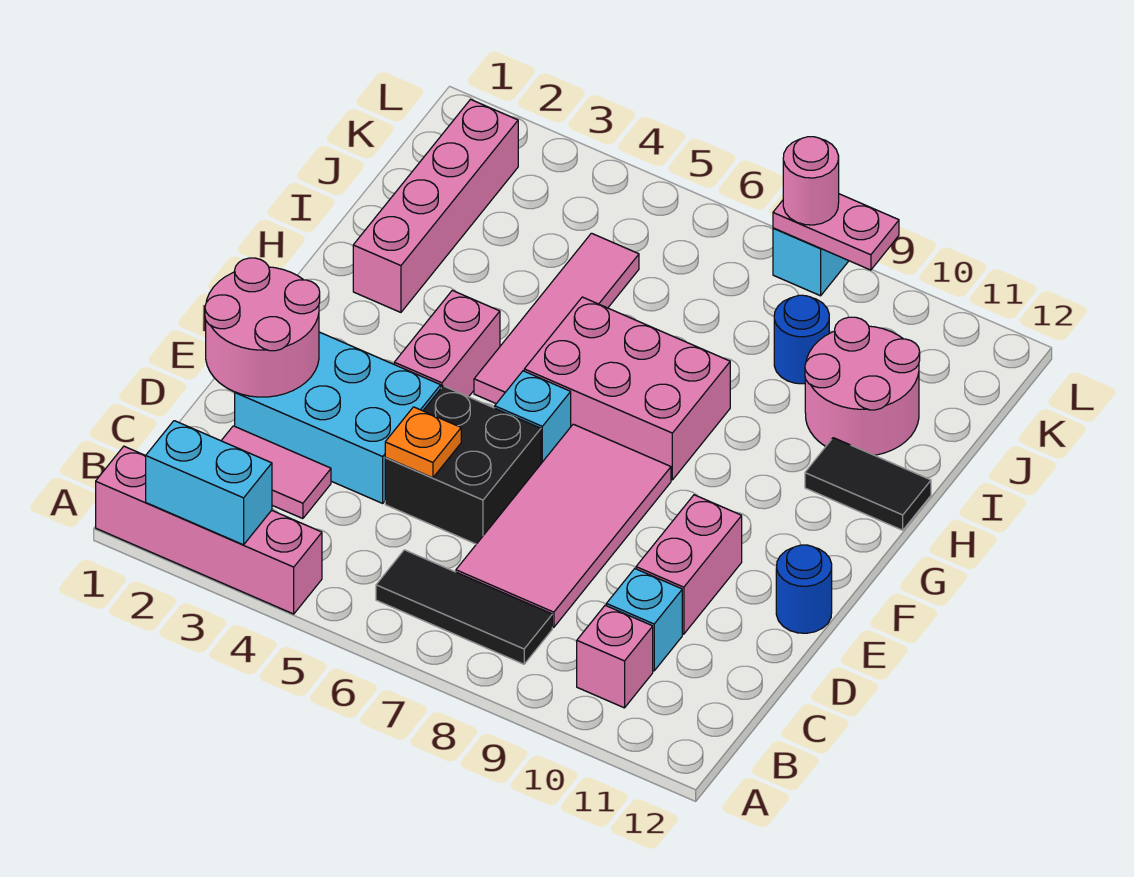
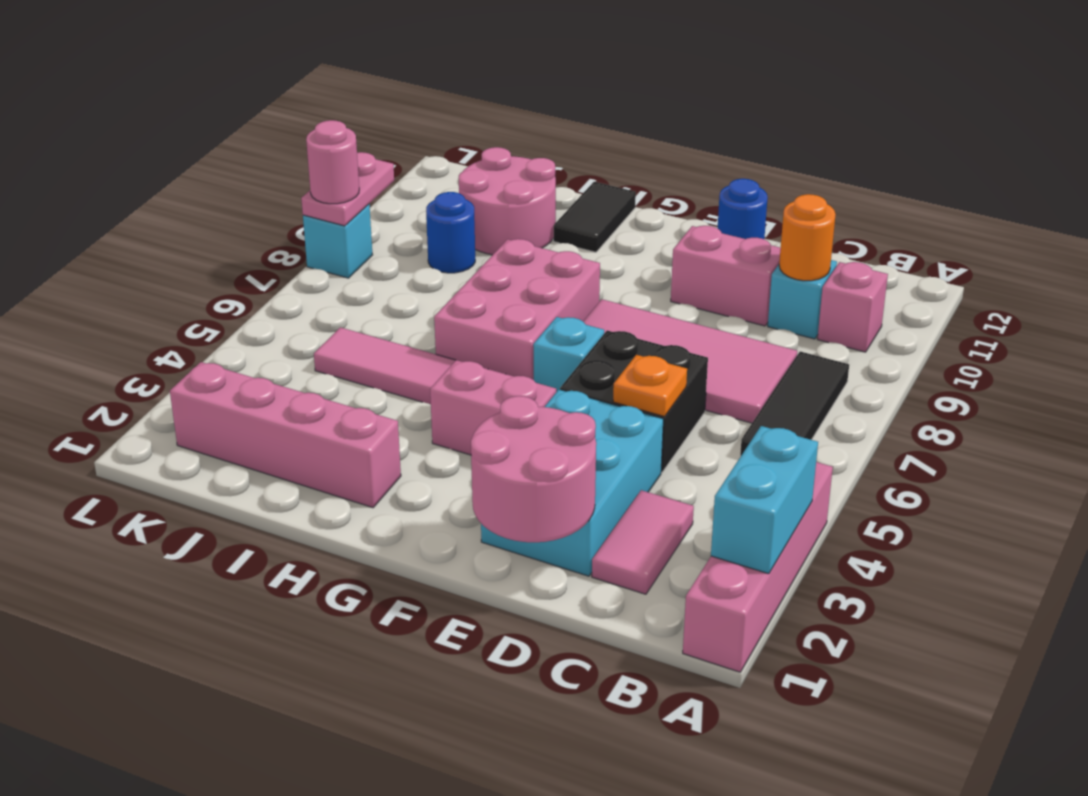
none -> orange 1x1 round brick [779,194,836,281]

